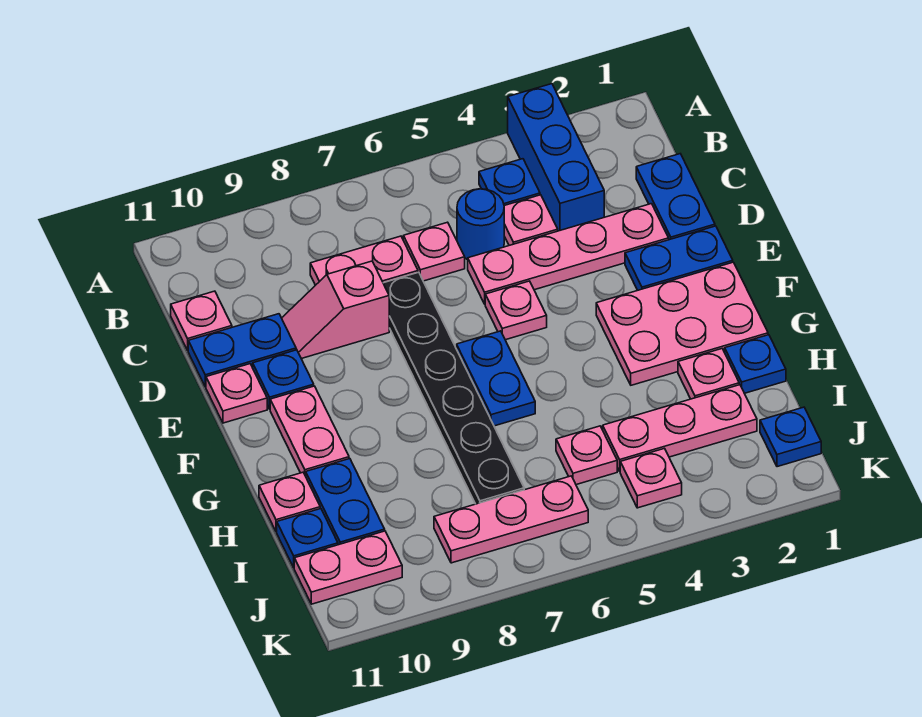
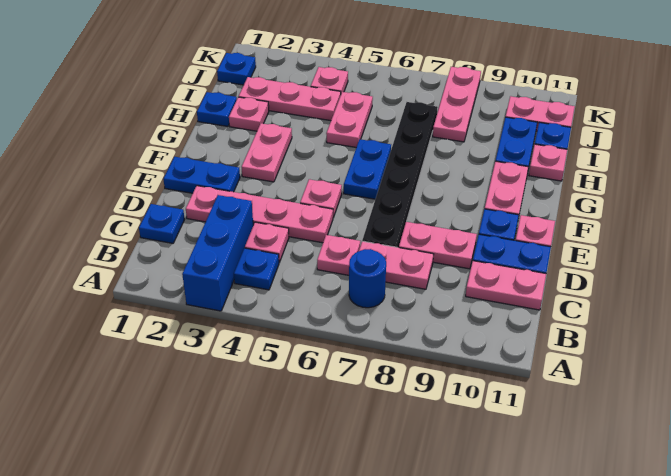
blue 1x2 plate [636,154,715,240] -> blue 1x1 plate [139,204,185,243]
blue 1x1 round brick [457,189,504,260] -> blue 1x1 round brick moved to [349,249,386,308]
pink 1x1 plate [171,291,232,350] -> pink 1x2 plate [466,261,546,310]
pink 1x2 slope [282,261,389,359] -> pink 1x2 plate [399,222,477,269]
pink 2x3 plate [596,262,768,385] -> pink 1x2 plate [242,123,292,182]
pink 1x1 plate [556,426,617,485] -> pink 1x2 plate [326,92,373,147]
pink 1x3 plate [434,476,588,563] -> pink 1x3 plate turned to [433,67,481,142]

